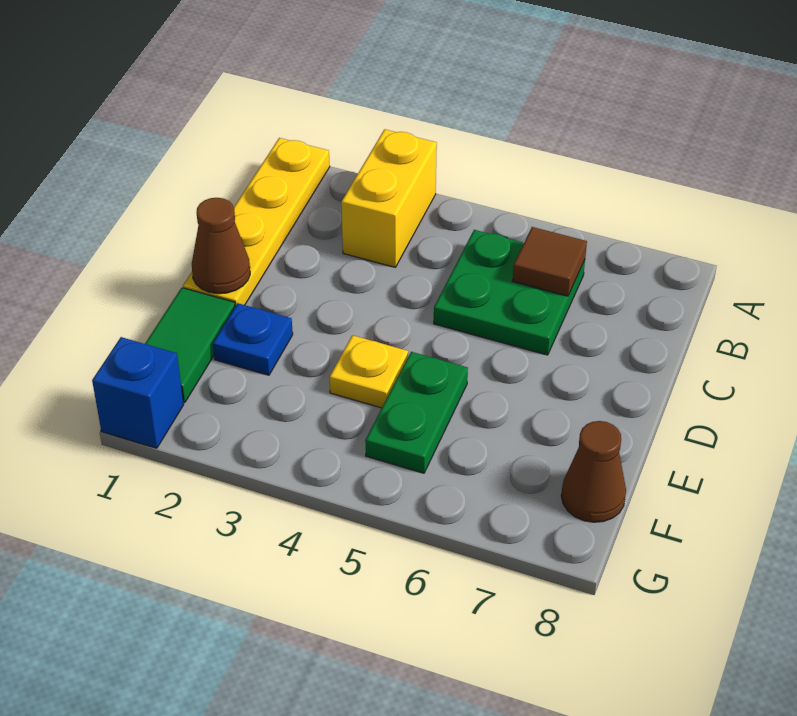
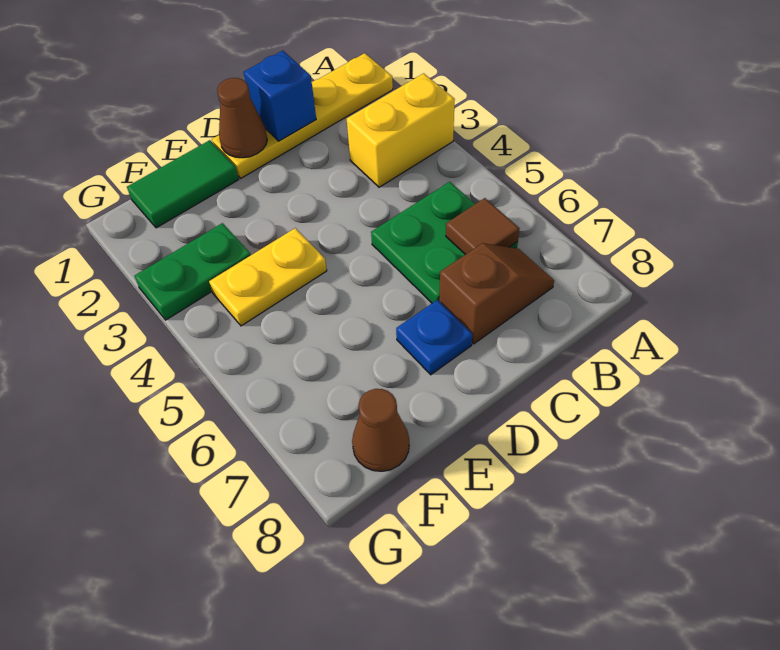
none -> brown 1x2 slope [439,243,554,344]
blue 1x1 plate [213,303,293,375] -> blue 1x1 plate moved to [396,300,472,375]
yellow 1x1 plate [330,335,408,408] -> yellow 1x2 plate [209,228,327,326]
green 1x2 plate [365,352,468,473] -> green 1x2 plate moved to [135,223,251,320]
blue 1x1 brick [92,337,184,448] -> blue 1x1 brick moved to [244,51,316,141]

